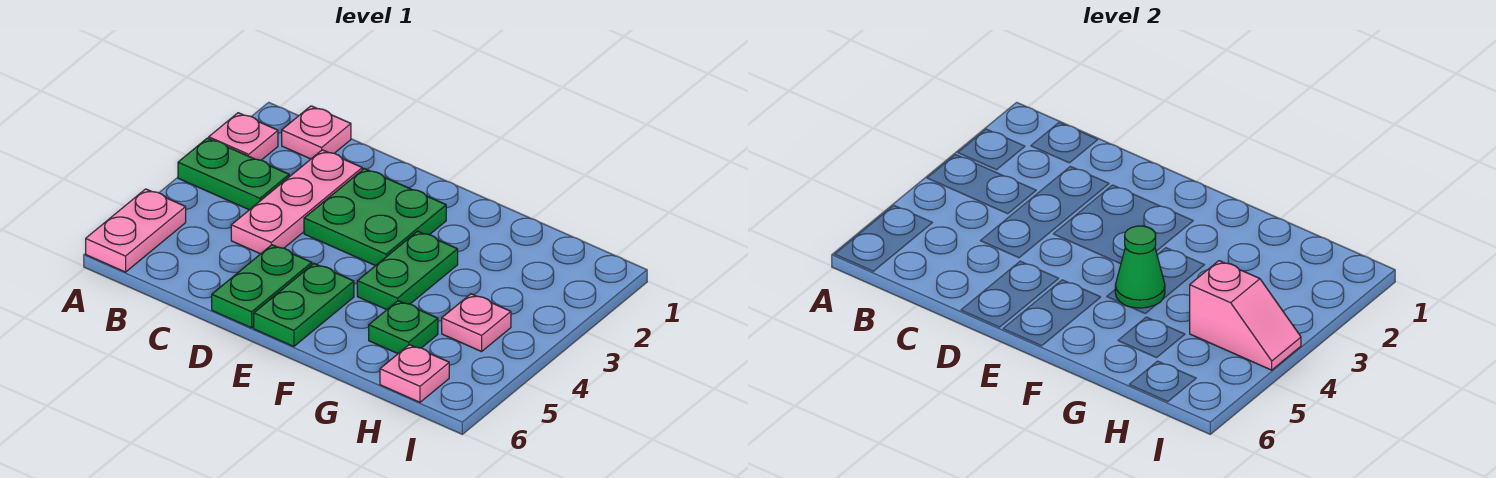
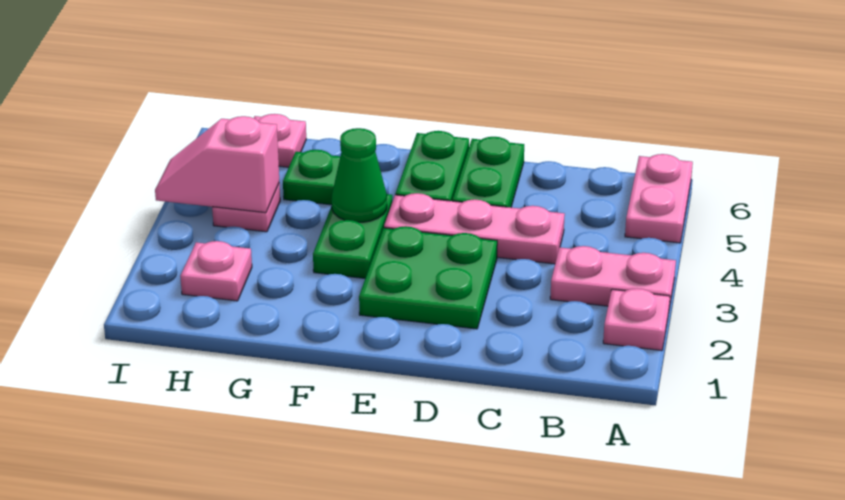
green 1x2 plate [178,138,289,210] -> pink 1x2 plate [550,246,676,308]
pink 1x1 plate [282,106,351,159] -> pink 1x1 plate moved to [180,241,252,301]
pink 1x3 plate [231,150,362,254] -> pink 1x3 plate turned to [384,193,565,264]

